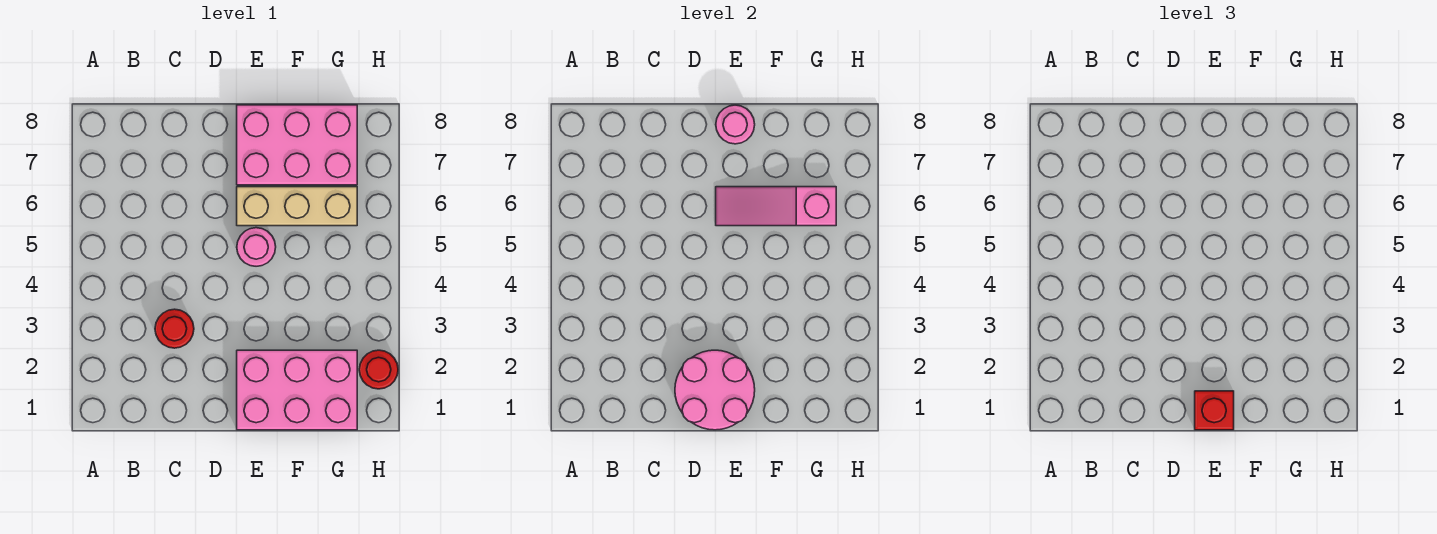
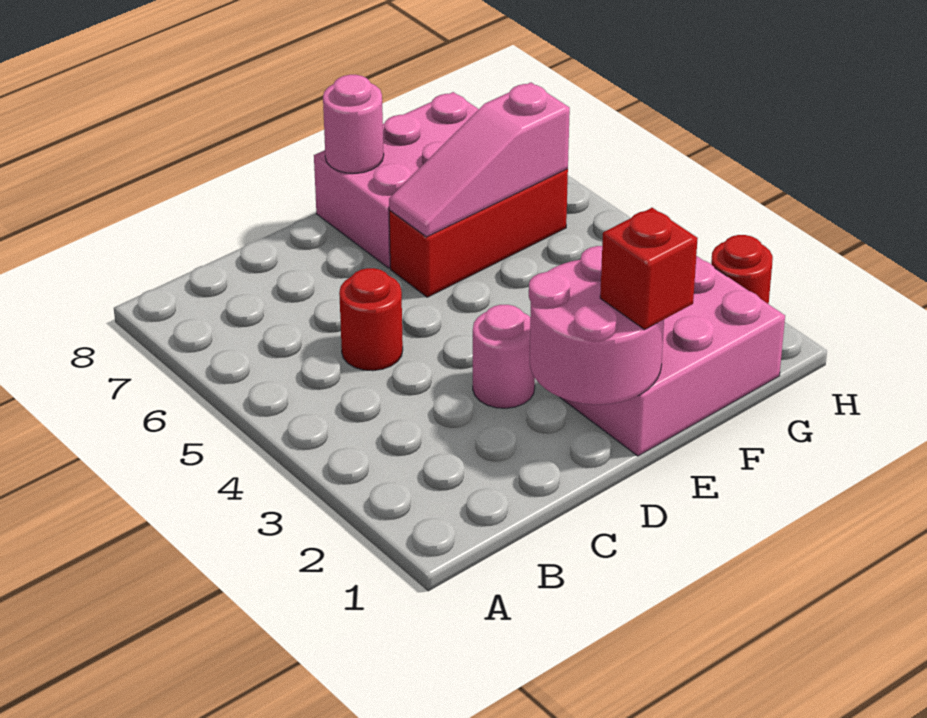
red 1x1 round brick [155,309,194,348] -> red 1x1 round brick moved to [339,268,403,371]
pink 1x1 round brick [237,228,276,266] -> pink 1x1 round brick moved to [473,305,535,408]
tan 1x3 brick [237,187,357,226] -> red 1x3 brick [389,169,568,297]

